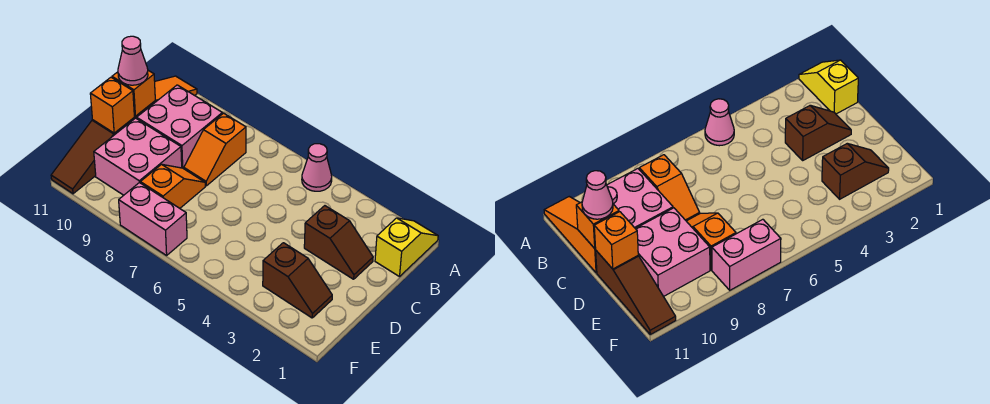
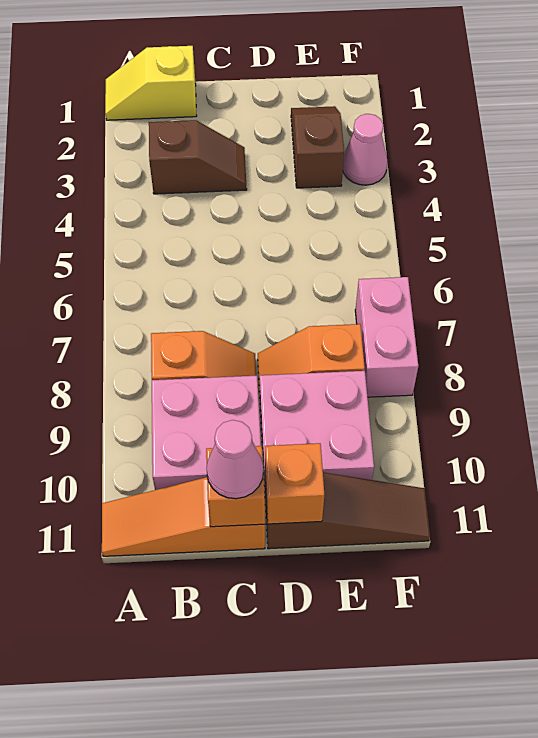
pink 1x1 cone [302,144,332,191] -> pink 1x1 cone moved to [343,114,387,185]
brown 1x2 slope [304,206,373,279] -> brown 1x2 slope turned to [149,120,247,194]

